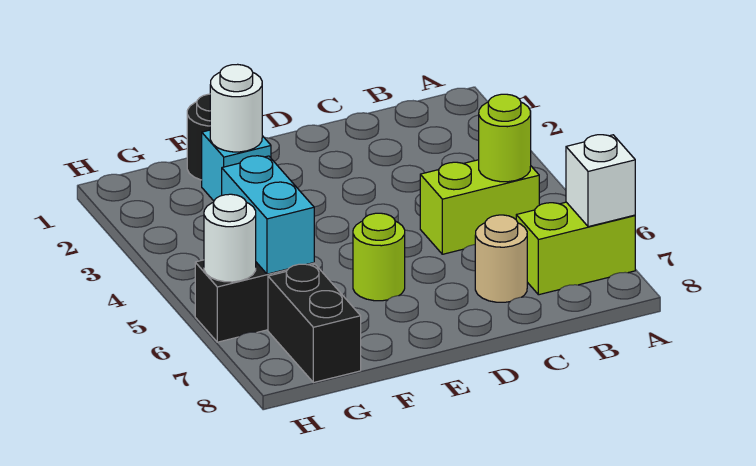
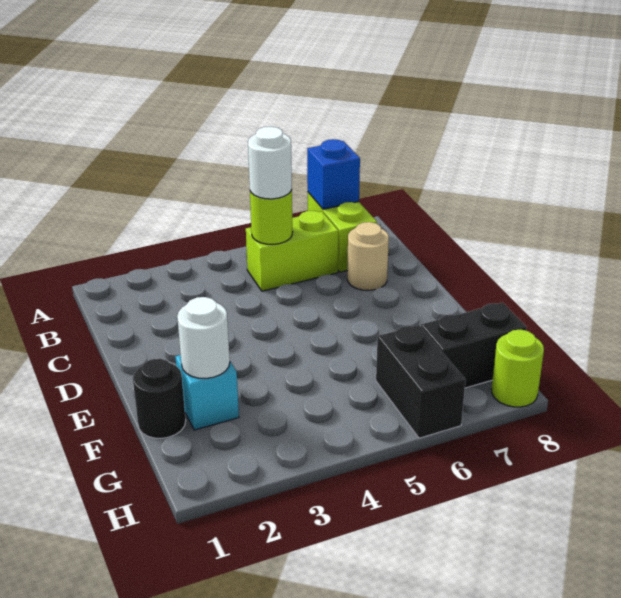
white 1x1 brick [566,135,635,227] -> blue 1x1 brick [307,139,360,209]
lime 1x2 brick [420,160,539,254] -> lime 1x2 brick turned to [246,211,338,291]
lime 1x1 round brick [353,213,405,301] -> lime 1x1 round brick moved to [491,330,544,407]
cyan 1x2 brick [222,156,314,274] -> none
white 1x1 round brick [204,194,256,282] -> white 1x1 round brick moved to [248,127,292,199]

